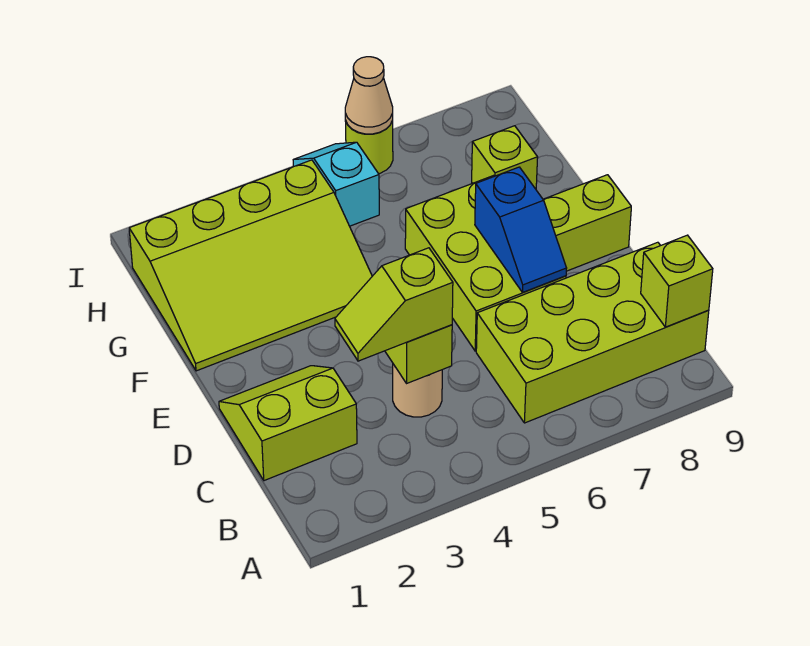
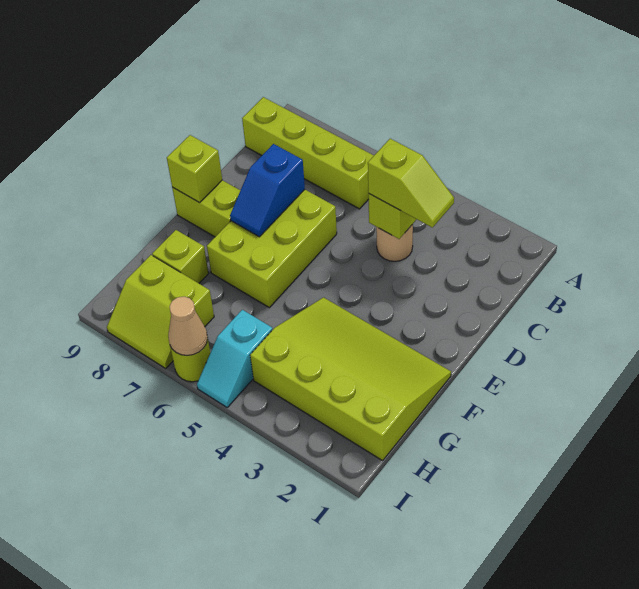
lime 2x4 brick [476,242,709,423] -> lime 1x4 brick [242,97,374,209]
lime 1x1 brick [641,235,713,327] -> lime 1x1 brick moved to [167,135,222,203]
lime 2x2 slope [219,366,357,481] -> lime 2x2 slope moved to [107,255,214,368]
blue 1x2 slope [475,167,567,292] -> blue 1x2 slope turned to [230,144,305,237]

